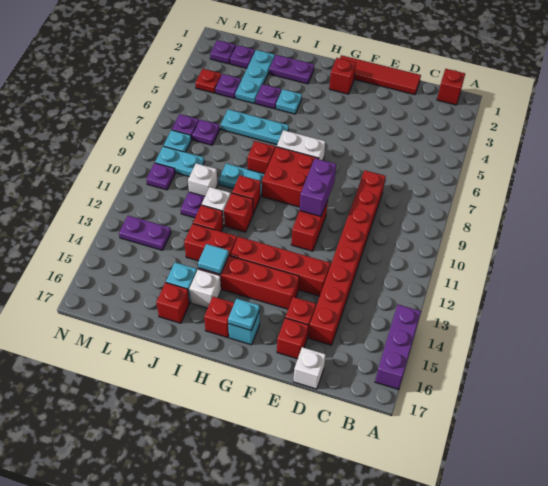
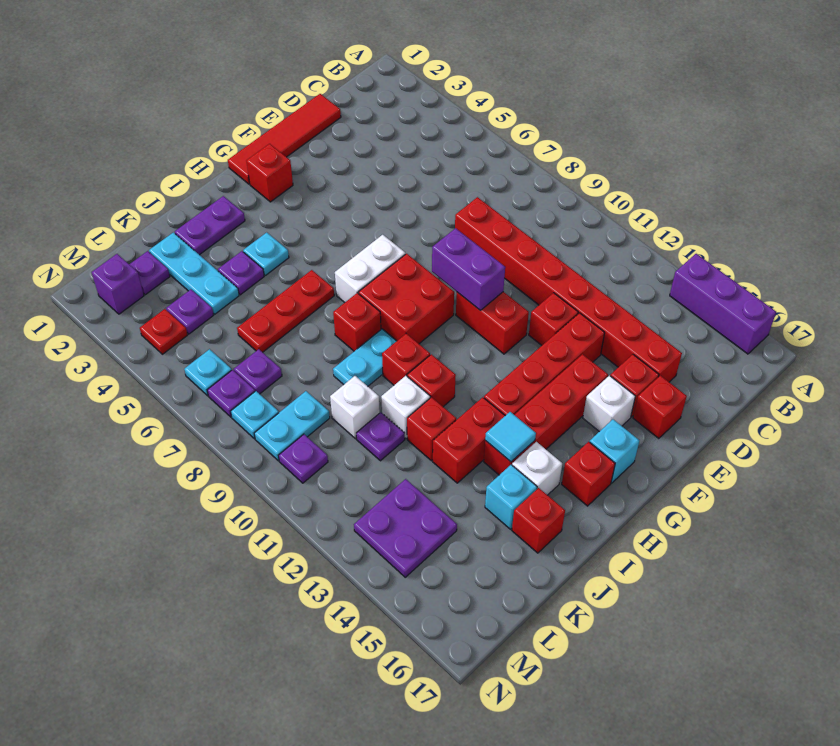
red 1x1 brick [437,69,465,105] -> red 1x1 brick moved to [529,293,578,345]
white 1x1 brick [293,347,326,389] -> white 1x1 brick moved to [583,376,635,432]
cyan 1x1 plate [228,299,260,331] -> cyan 1x1 plate moved to [184,349,232,396]
cyan 1x3 plate [221,109,289,144] -> red 1x3 plate [237,270,334,352]
purple 1x2 plate [119,216,171,250] -> purple 2x2 plate [354,479,457,577]
purple 1x1 plate [210,40,236,64] -> purple 1x1 brick [92,254,144,314]

